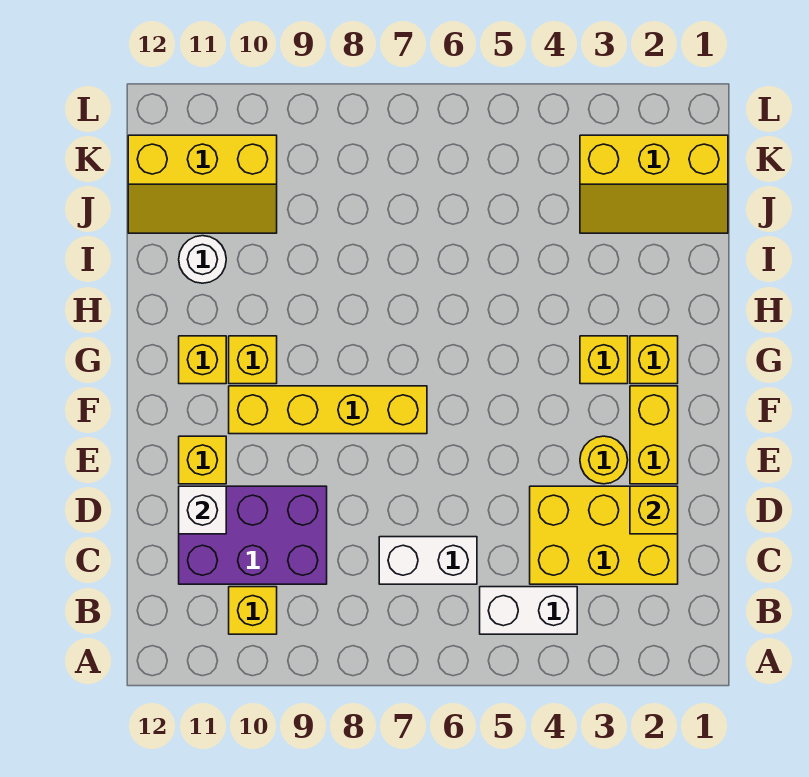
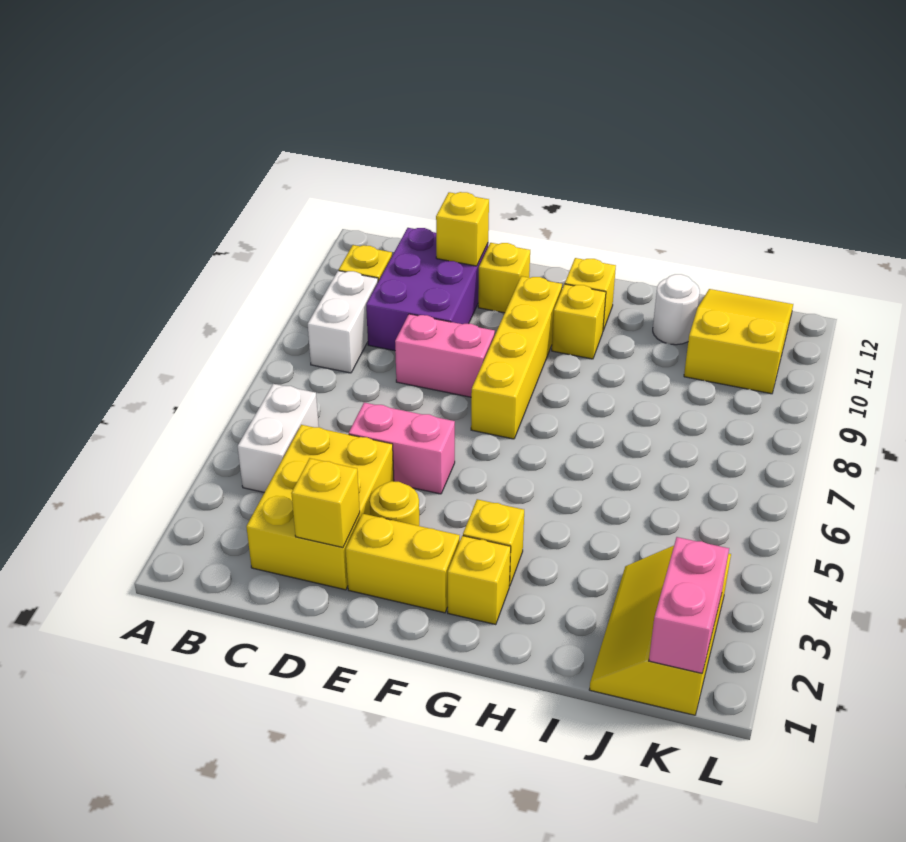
white 1x2 brick [379,537,477,584] -> white 1x2 brick moved to [308,271,378,373]
none -> pink 1x2 brick [349,403,455,494]
none -> pink 1x2 brick [395,314,495,397]
white 1x1 brick [179,486,226,534] -> yellow 1x1 brick [436,192,489,266]
yellow 2x3 slope [128,135,277,233] -> yellow 2x3 slope turned to [684,289,793,394]
none -> pink 1x2 brick [649,537,729,673]

